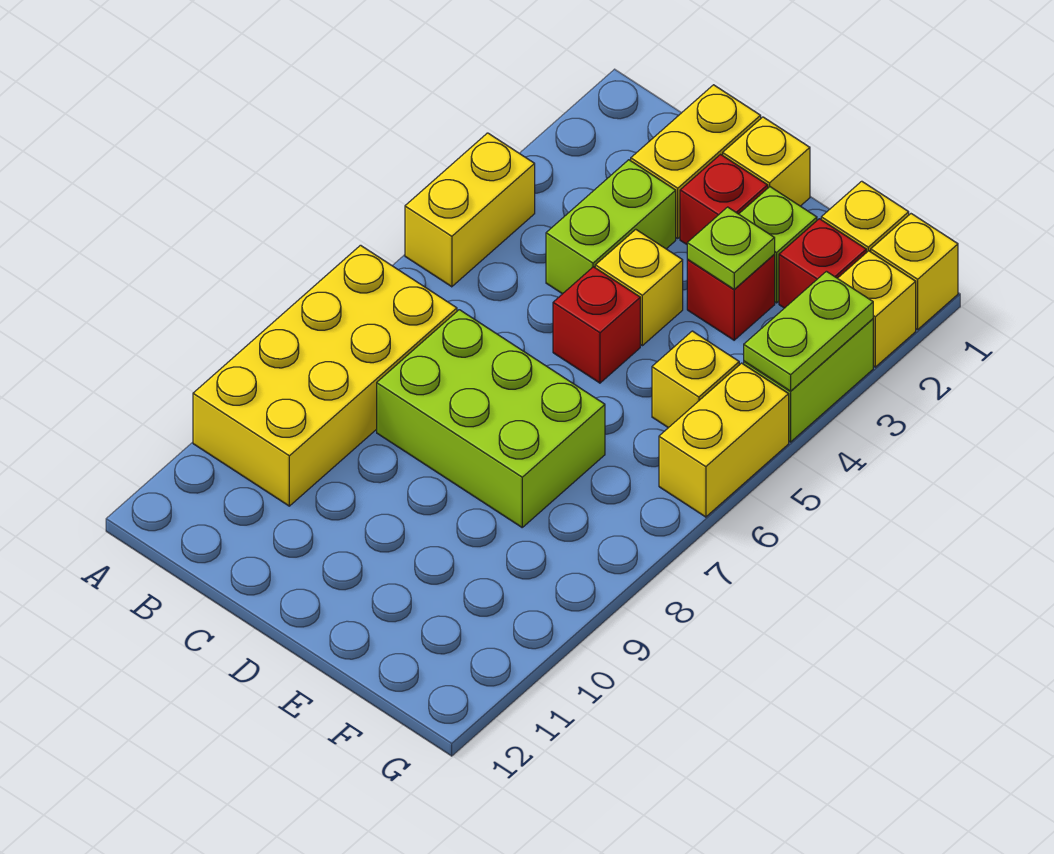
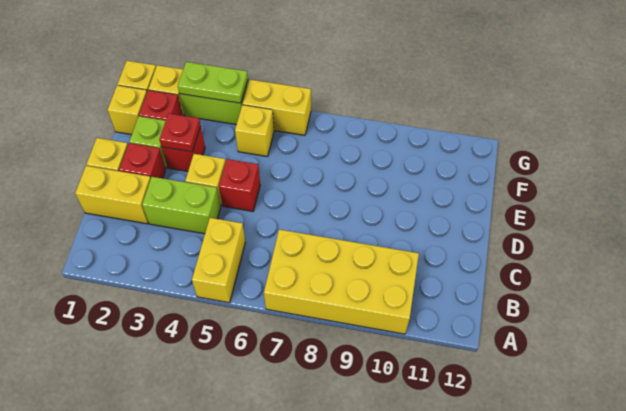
yellow 1x2 brick [405,133,535,287] -> yellow 1x2 brick turned to [192,218,245,303]
lime 2x3 brick [377,310,605,527] -> none
lime 1x1 plate [687,207,775,289] -> red 1x1 plate [159,113,201,152]

